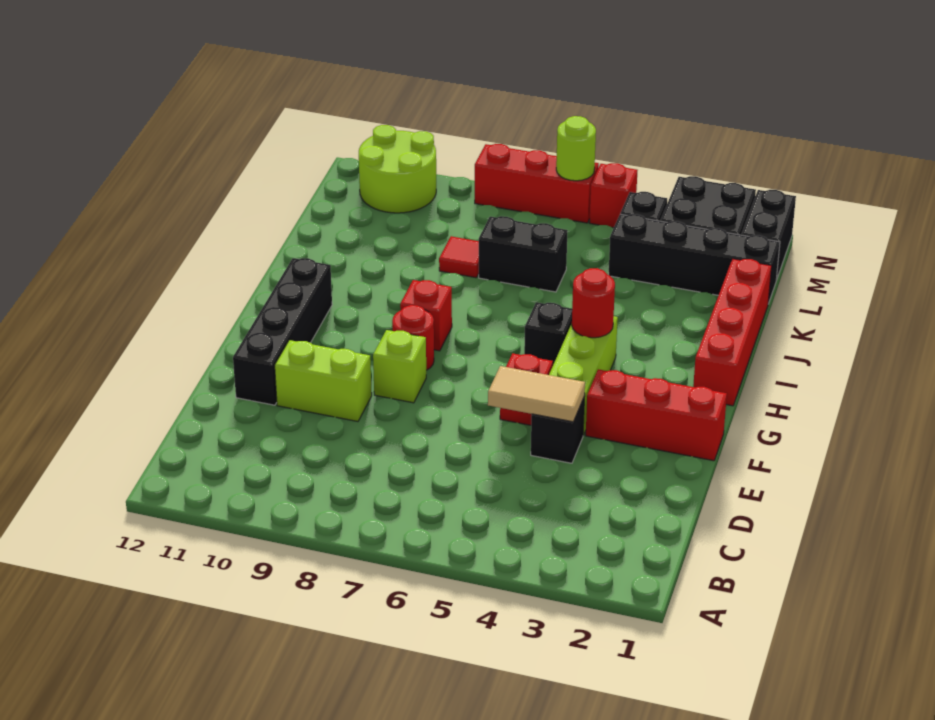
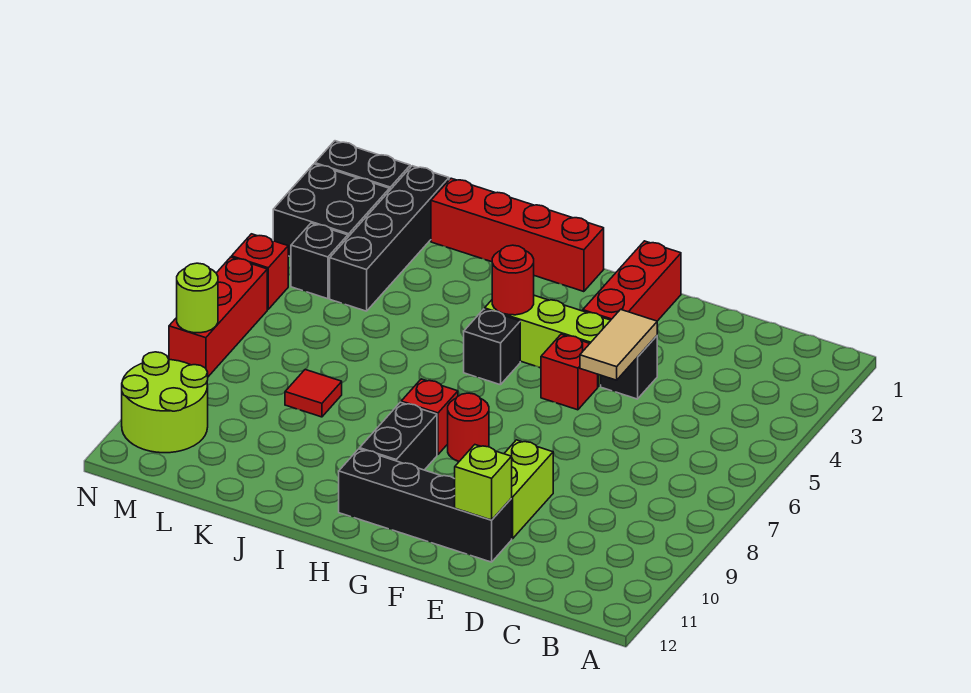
lime 1x1 brick [373,330,426,403] -> lime 1x1 brick moved to [455,445,512,520]
black 1x2 brick [479,216,568,292] -> black 1x2 brick moved to [360,402,437,470]
lime 1x1 round brick [556,116,596,181] -> lime 1x1 round brick moved to [177,263,218,333]

